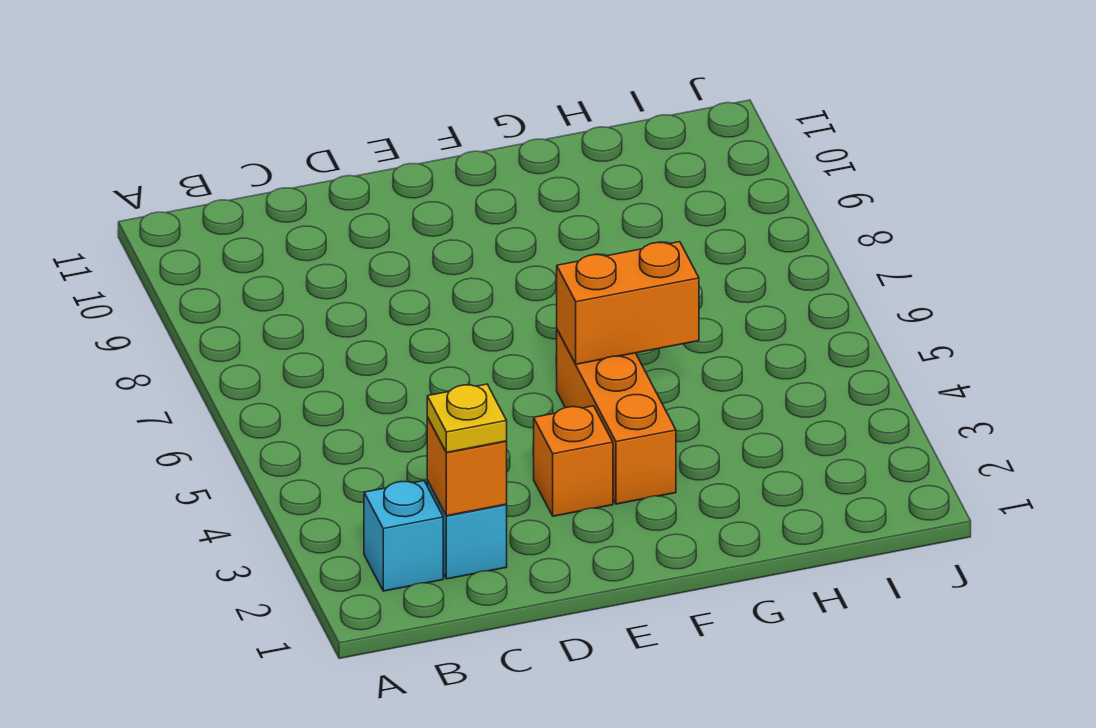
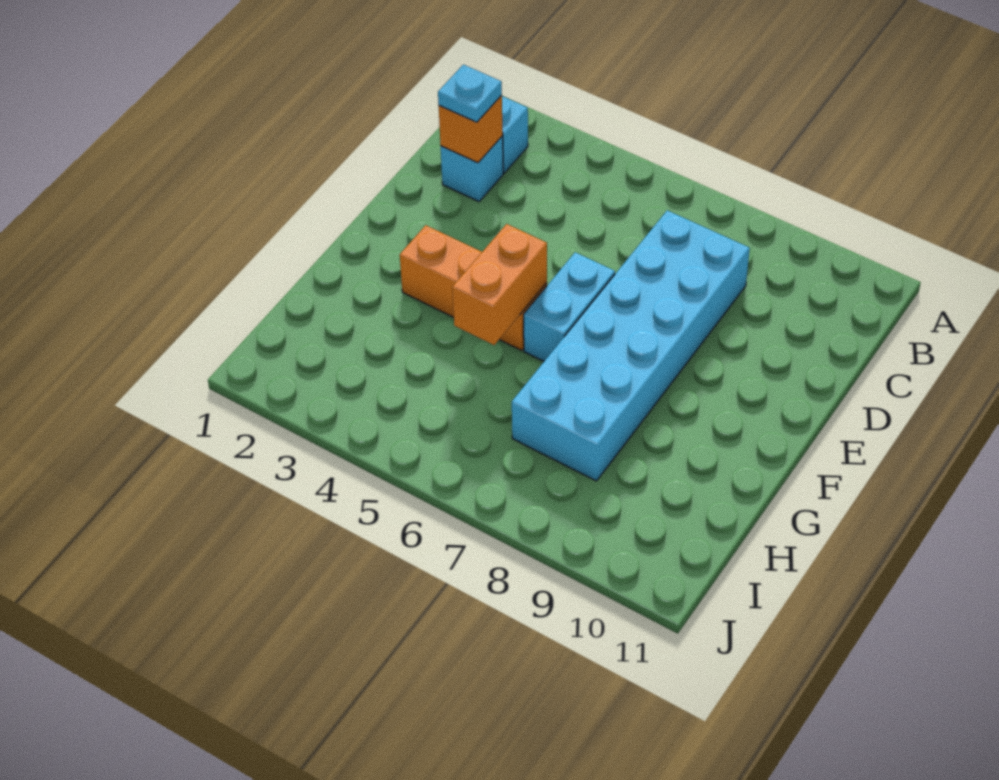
yellow 1x1 plate [427,384,507,453] -> cyan 1x1 plate [438,65,502,122]
none -> cyan 2x6 brick [512,210,750,481]
orange 1x1 brick [534,406,613,516] -> none
none -> cyan 1x2 brick [524,252,615,361]

